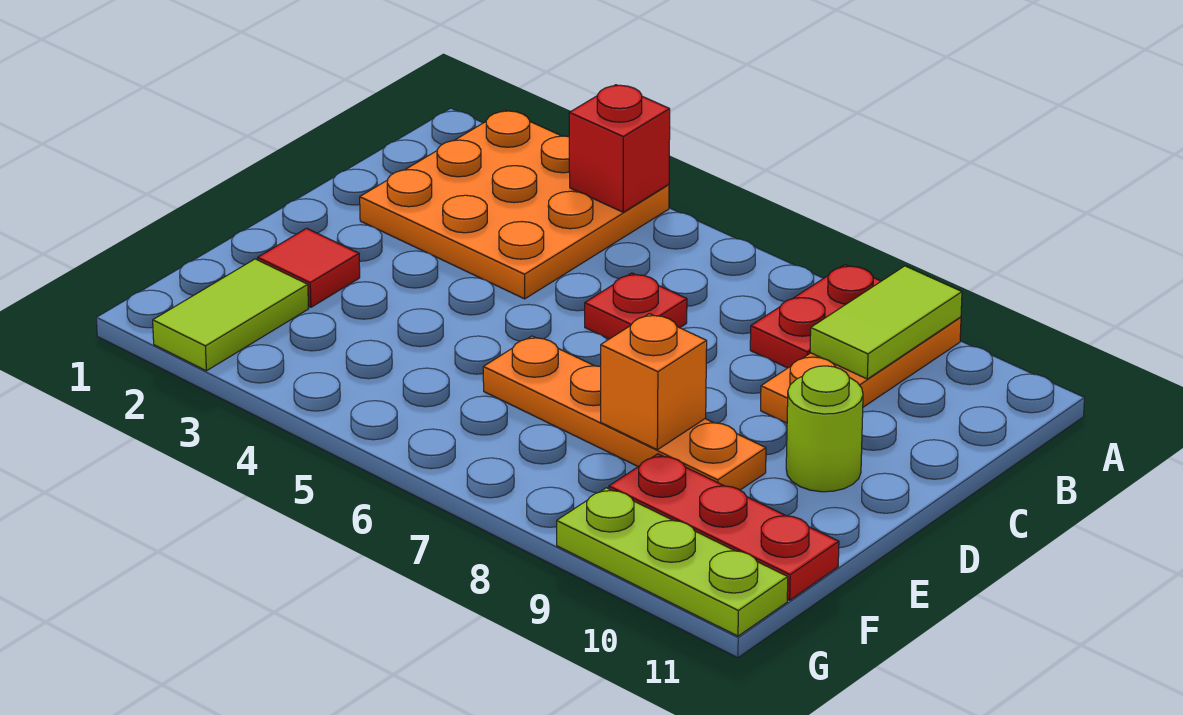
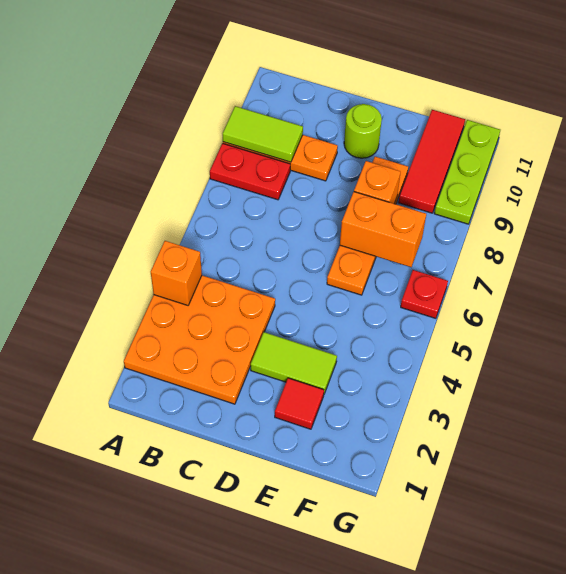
red 1x1 brick [569,85,670,212] -> orange 1x1 brick [151,241,202,305]
red 1x1 plate [585,273,687,339] -> red 1x1 plate moved to [401,270,448,318]
none -> orange 1x2 brick [340,192,426,267]
lime 1x2 tile [153,259,309,371] -> lime 1x2 tile moved to [251,332,337,394]
red 1x3 plate [609,454,839,600] -> red 1x3 tile [399,110,465,213]

